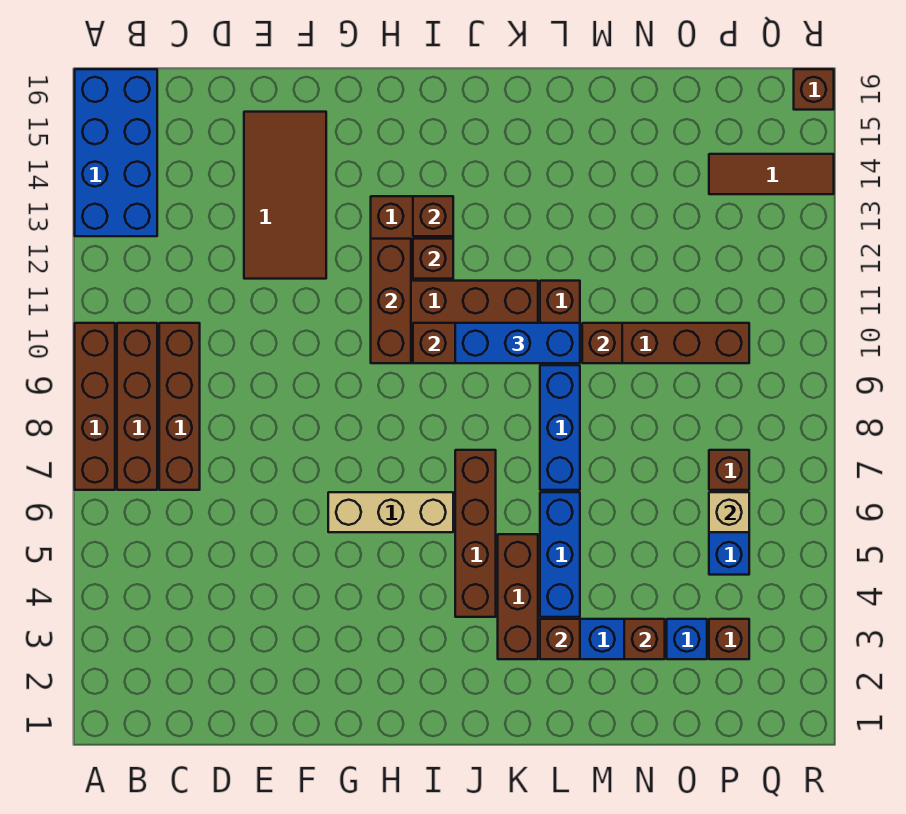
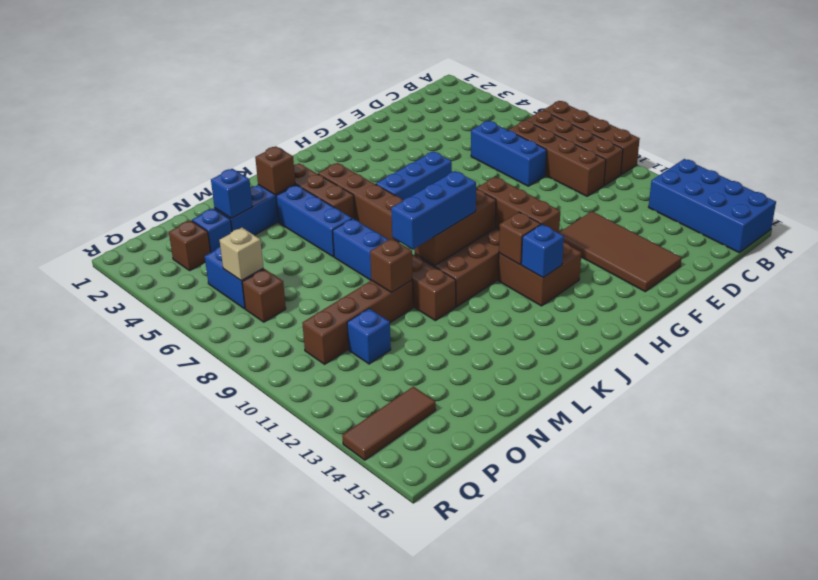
none -> blue 1x3 brick [471,121,547,186]
tan 1x3 brick [328,492,453,532] -> blue 1x3 brick [376,151,452,200]
brown 1x1 brick [413,196,453,236] -> blue 1x1 brick [521,224,564,278]
brown 1x1 brick [624,619,665,659] -> blue 1x1 brick [211,169,252,218]
none -> blue 1x1 brick [347,309,391,364]
brown 1x1 brick [794,69,834,110] -> none

